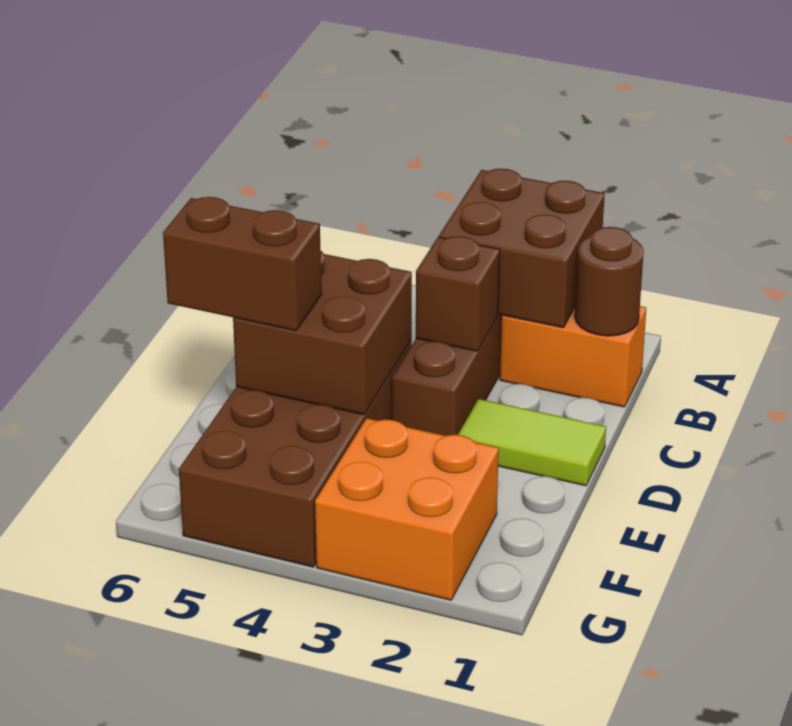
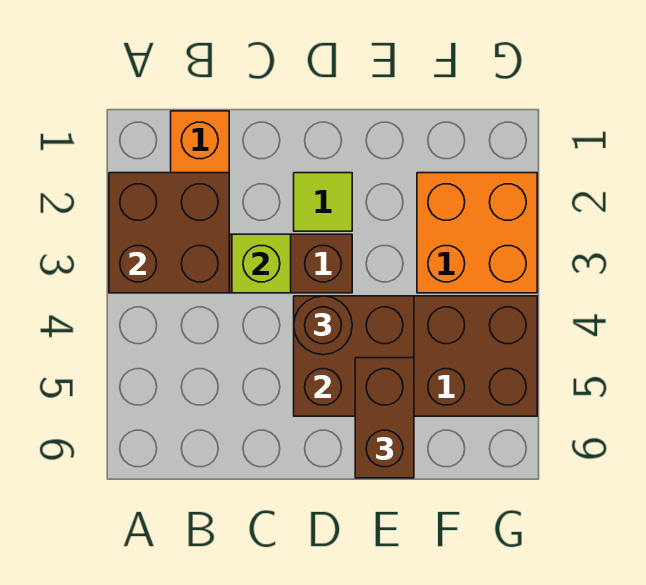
brown 1x1 round brick [575,227,644,336] -> brown 1x1 round brick moved to [294,296,352,355]
brown 1x1 brick [416,236,500,351] -> lime 1x1 brick [232,234,291,293]
lime 1x2 tile [458,399,606,486] -> lime 1x1 tile [294,173,352,231]

